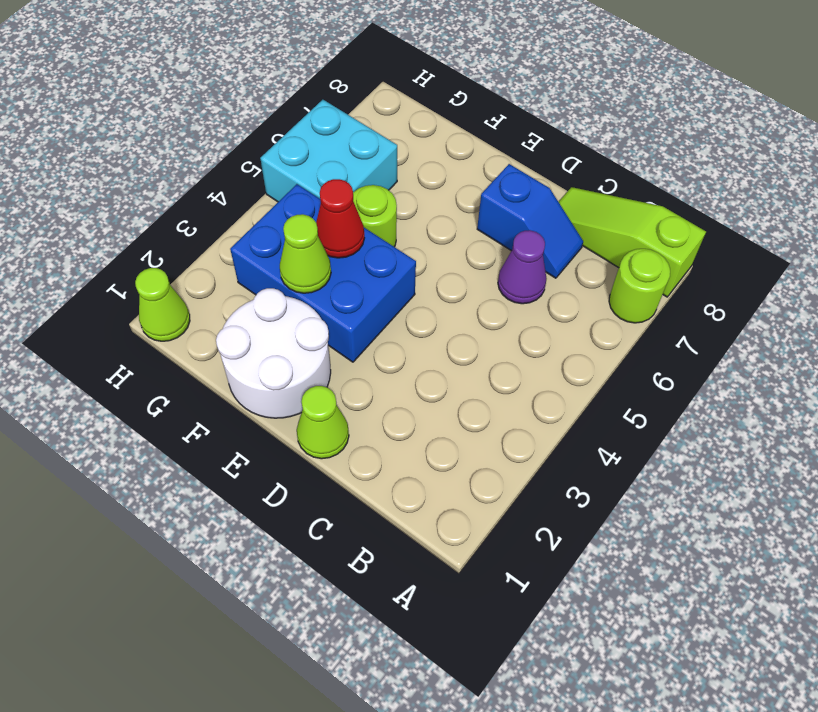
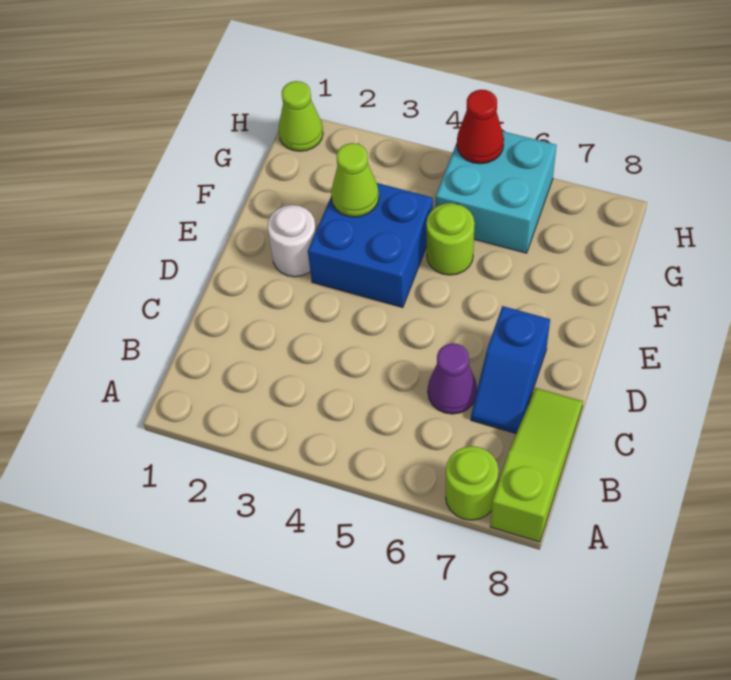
lime 1x1 cone [297,386,349,459] -> none
white 2x2 round brick [216,288,331,418] -> white 1x1 round brick [267,205,316,277]
blue 2x3 brick [230,184,416,362] -> blue 2x2 brick [308,183,433,308]
red 1x1 cone [316,179,364,258] -> red 1x1 cone moved to [457,90,504,164]

